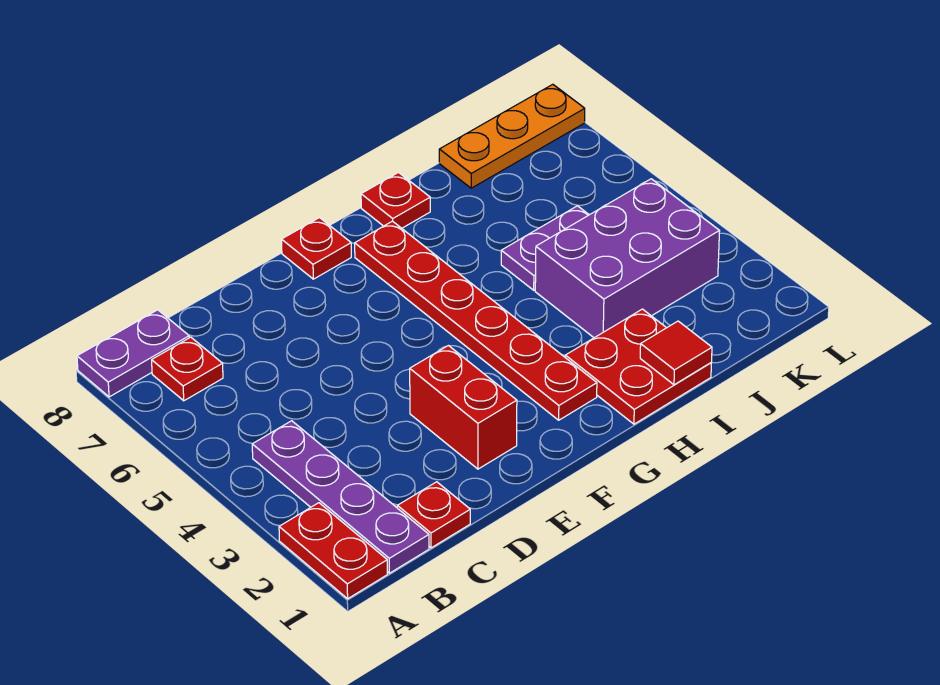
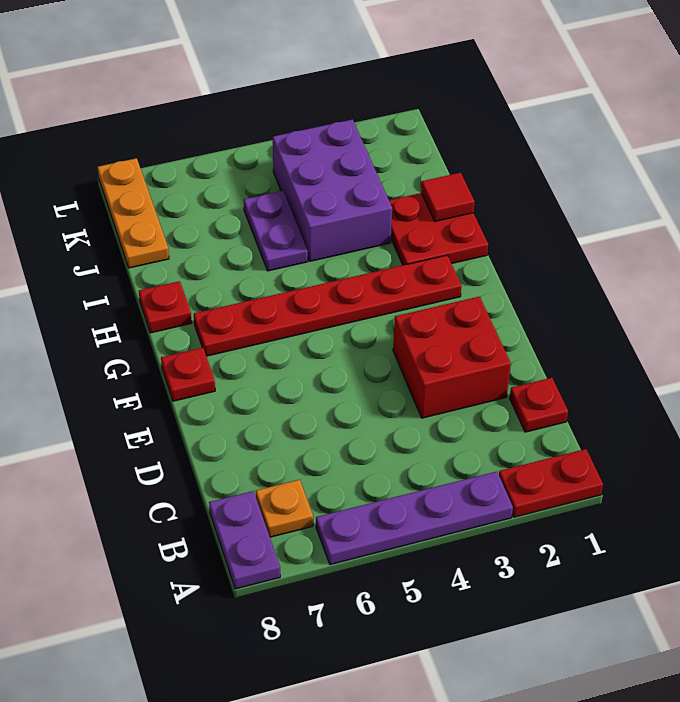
purple 1x4 plate [252,421,429,573] -> purple 1x4 plate moved to [316,472,513,565]
red 1x1 plate [152,337,223,401] -> orange 1x1 plate [256,480,313,537]
red 1x2 brick [410,346,517,469] -> red 2x2 brick [393,297,511,418]

